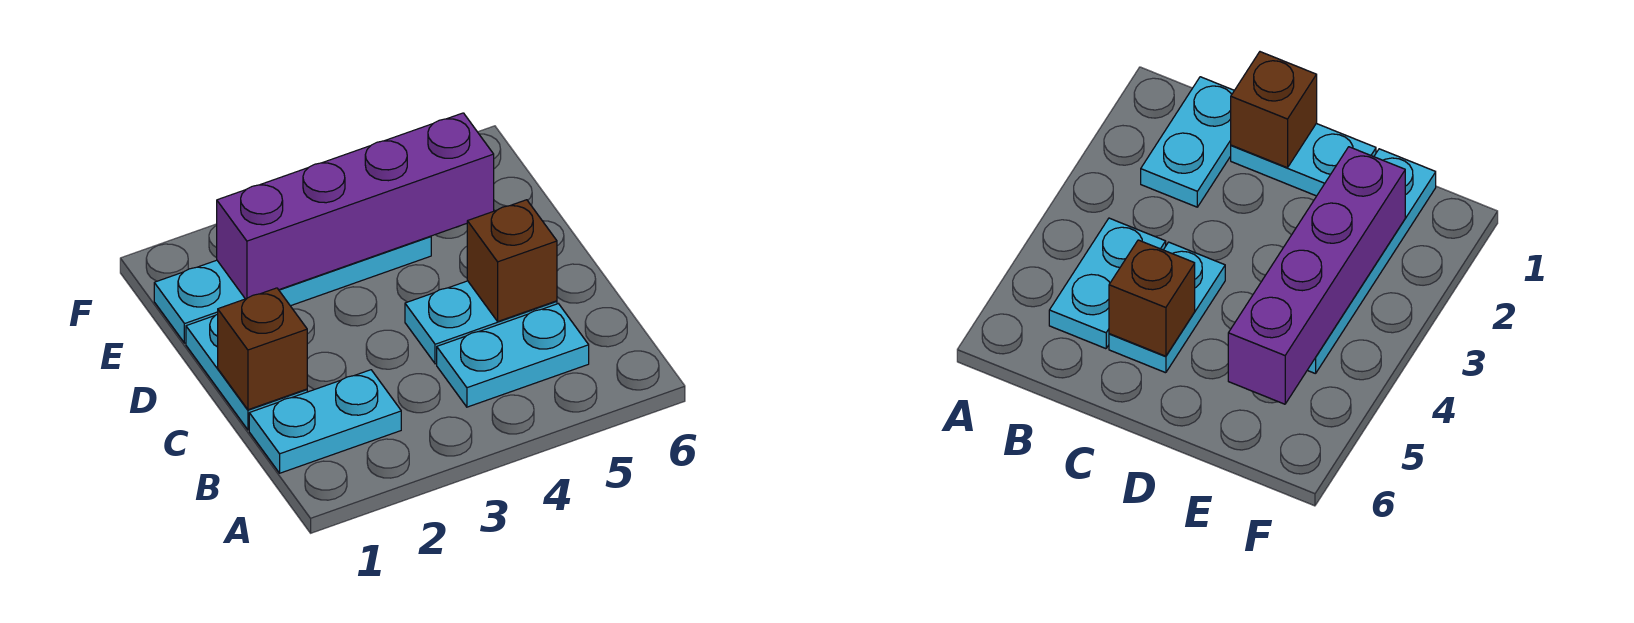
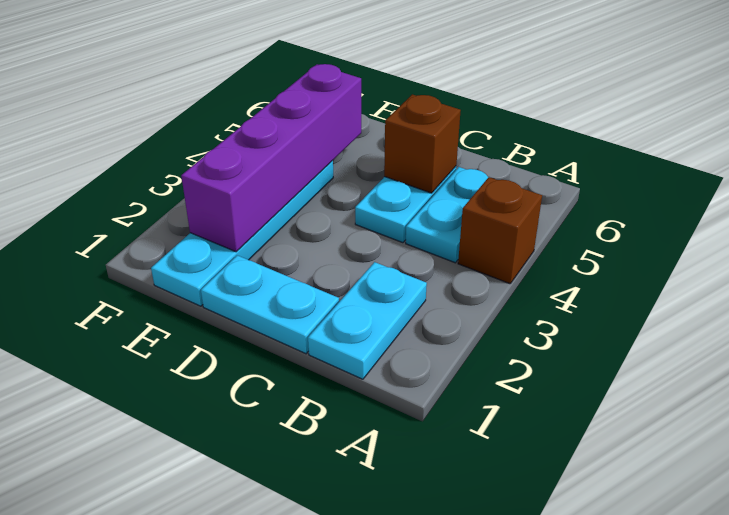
brown 1x1 brick [218,288,307,410] -> brown 1x1 brick moved to [458,177,542,284]

